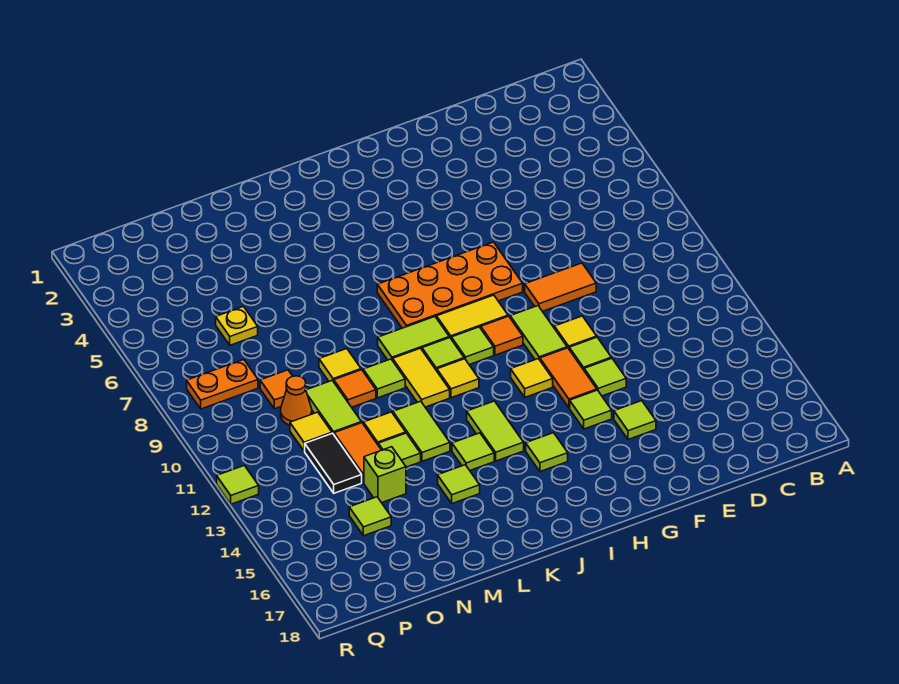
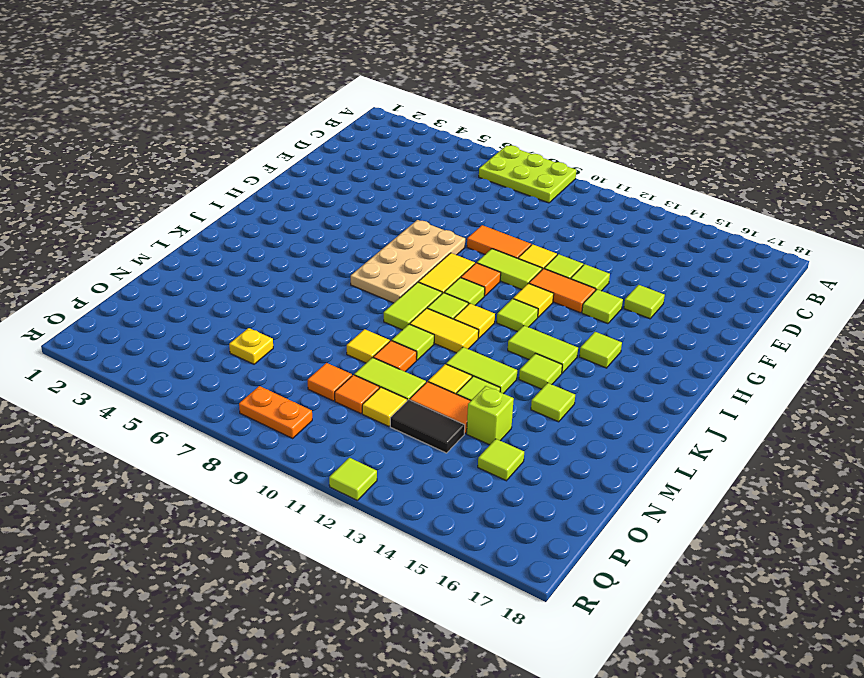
none -> lime 2x3 plate [479,145,576,203]
orange 1x2 tile [525,263,596,311] -> orange 1x2 tile turned to [467,225,531,258]
orange 2x4 plate [377,242,523,328] -> tan 2x4 plate [351,220,465,303]
none -> lime 1x1 tile [497,299,538,332]
orange 1x1 cone [281,376,312,425] -> orange 1x1 tile [335,375,379,414]
orange 1x2 plate [187,359,258,409] -> orange 1x2 plate turned to [239,386,312,438]

